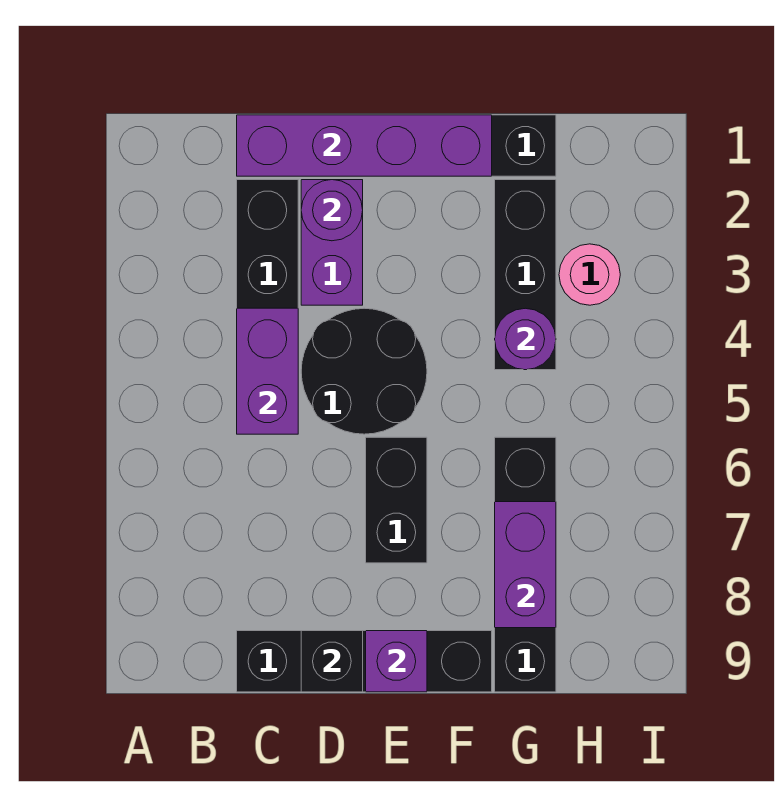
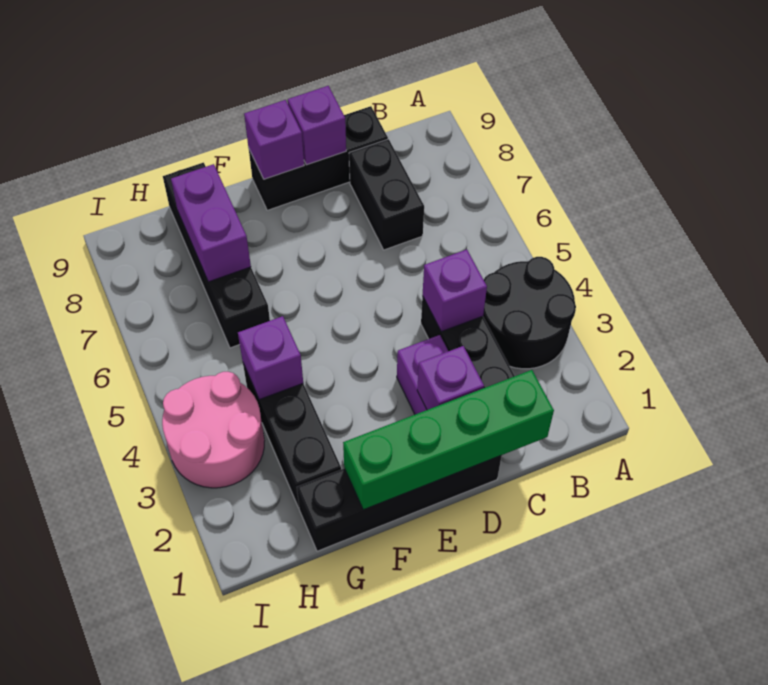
purple 1x4 brick [237,115,492,176] -> green 1x4 brick [343,370,554,510]
purple 1x2 brick [237,308,298,434] -> purple 1x1 brick [423,250,487,332]
black 1x4 brick [237,631,492,692] -> black 1x3 brick [249,106,388,210]
purple 1x1 round brick [301,180,363,241] -> purple 1x1 brick [417,346,484,410]
black 2x2 round brick [301,308,427,434] -> black 2x2 round brick moved to [483,257,576,369]
black 1x1 brick [301,631,363,692] -> purple 1x1 brick [288,86,346,165]
black 1x2 brick [366,437,427,563] -> black 1x2 brick moved to [349,139,424,250]
purple 1x1 round brick [495,308,556,370] -> purple 1x1 brick [238,316,303,400]
pink 1x1 round brick [559,244,620,305] -> pink 2x2 round brick [162,372,265,488]

